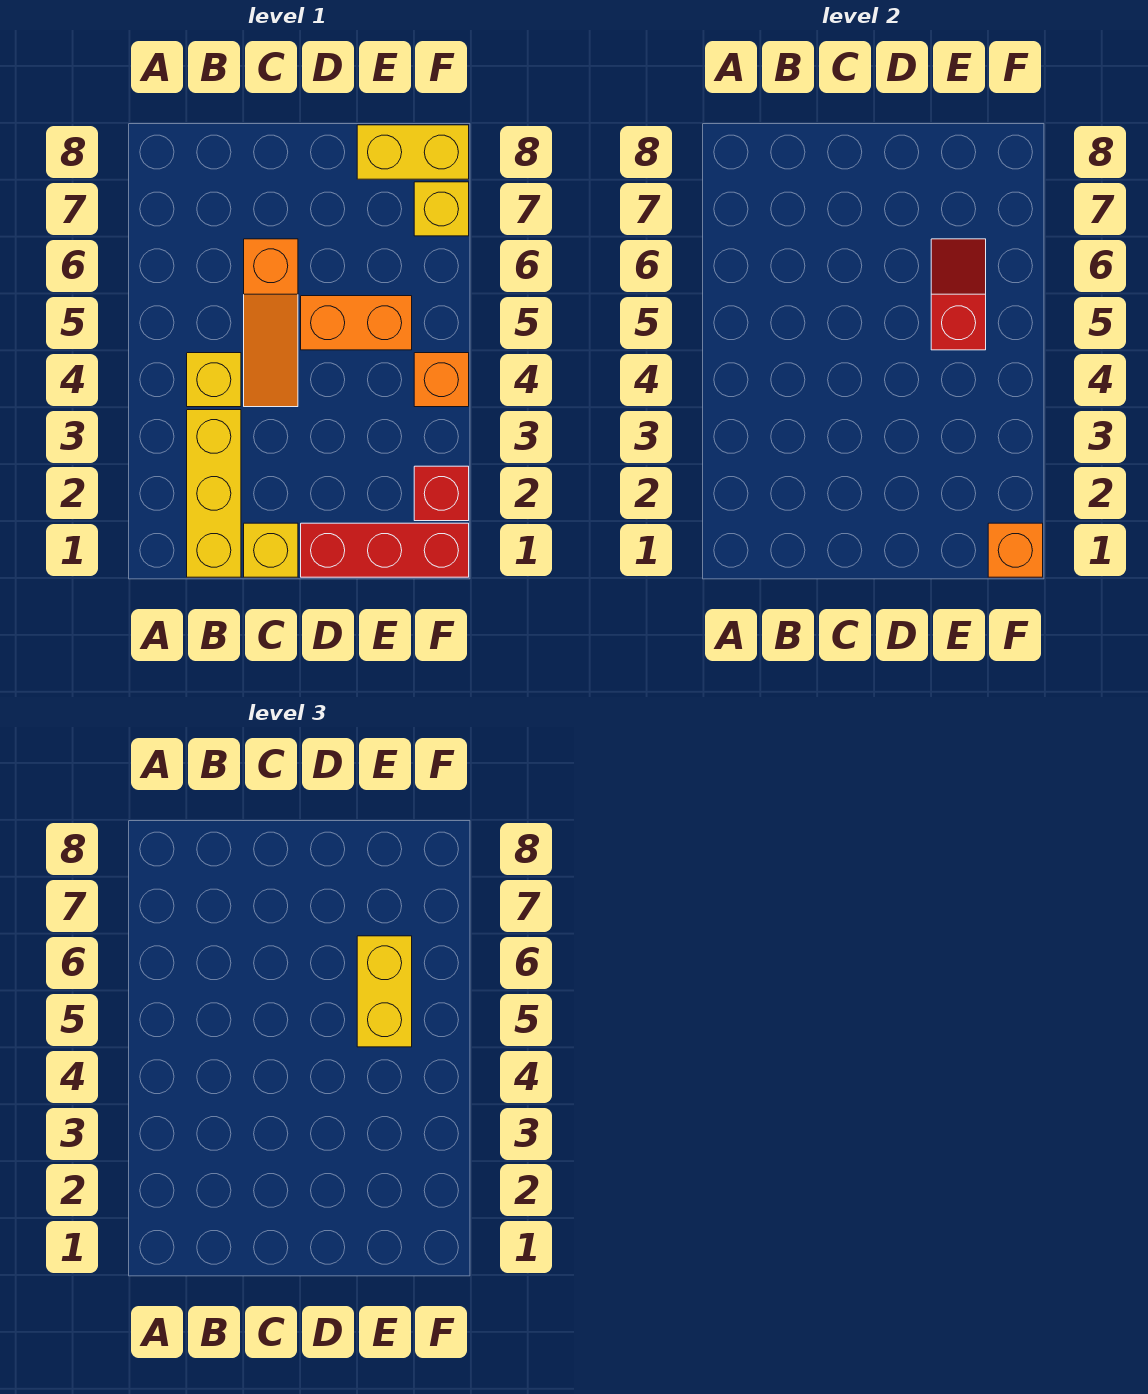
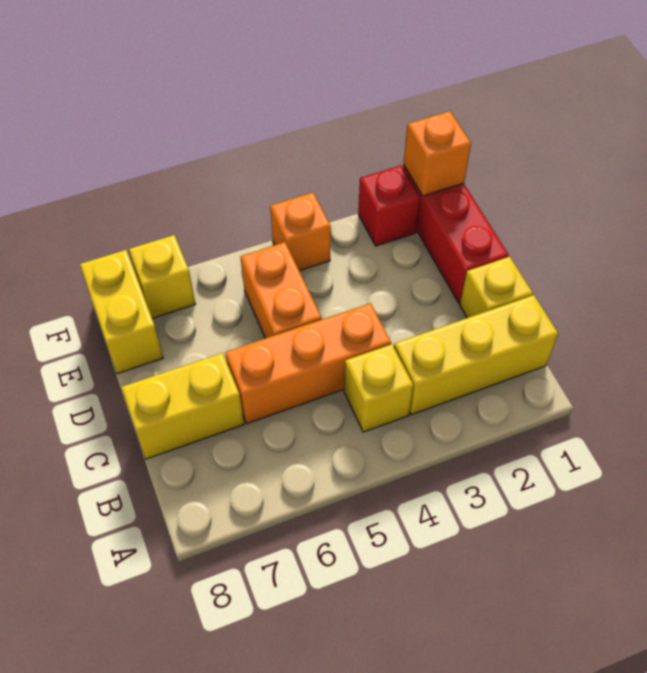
orange 1x3 slope [244,239,298,407] -> orange 1x3 brick [225,303,391,423]
red 1x2 slope [931,239,986,350] -> none
yellow 1x2 brick [357,936,412,1047] -> yellow 1x2 brick moved to [121,353,244,459]

